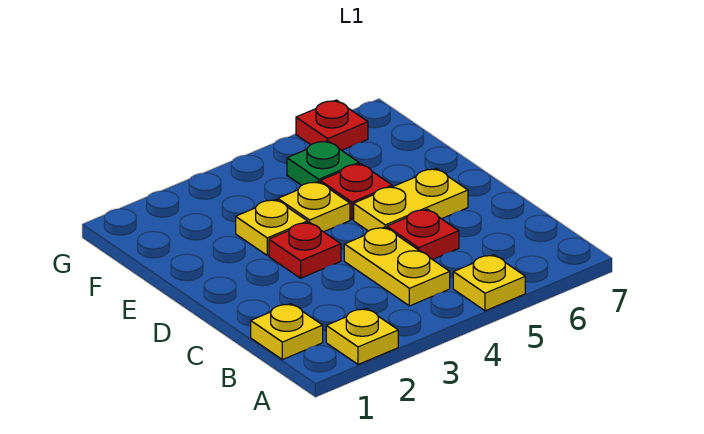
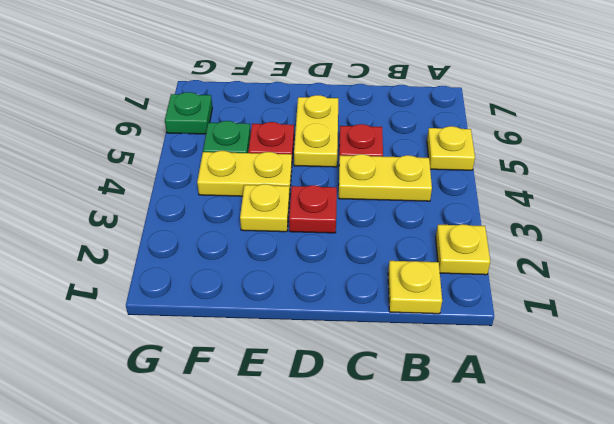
yellow 1x1 plate [278,181,350,232] -> yellow 1x2 plate [197,151,292,197]
red 1x1 plate [296,100,368,150] -> green 1x1 plate [165,92,212,134]

